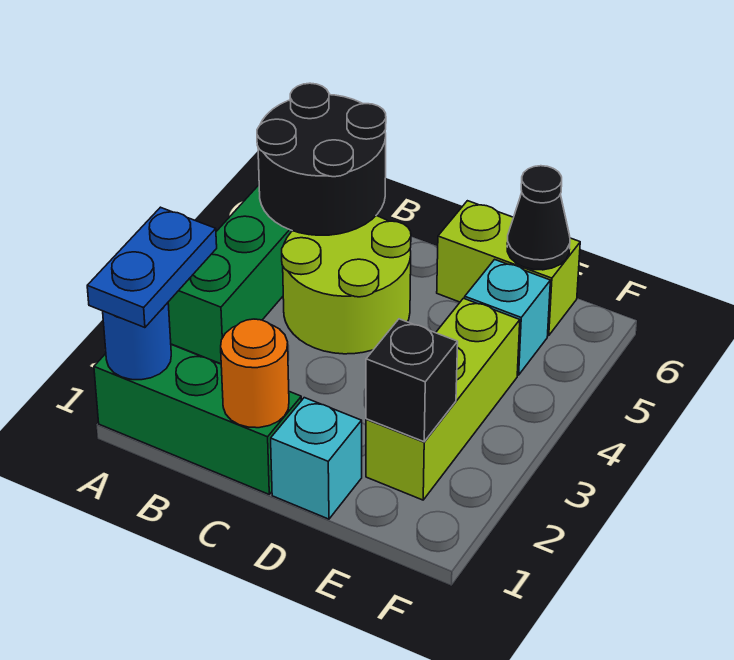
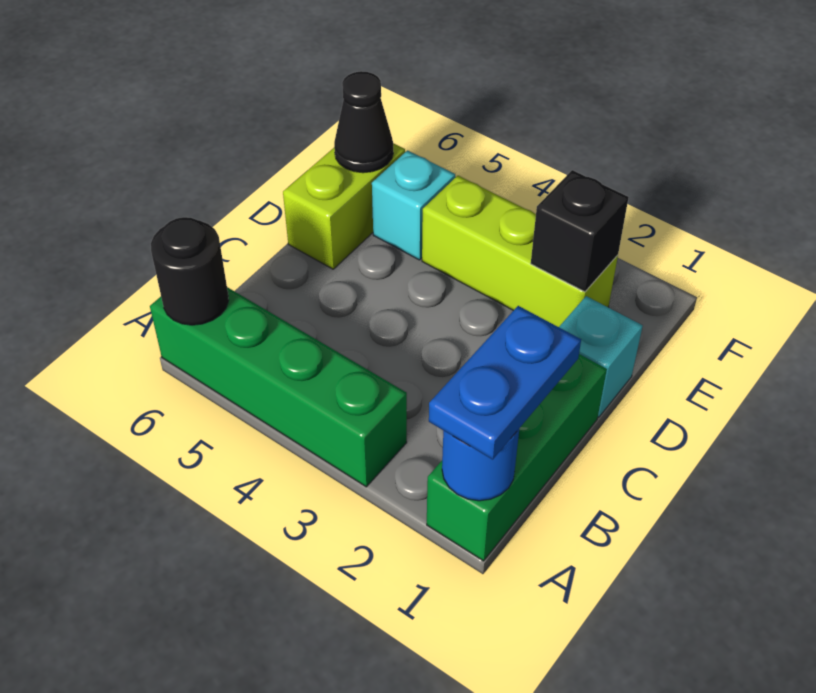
blue 1x2 plate [87,207,217,328] -> blue 1x2 plate turned to [429,306,581,459]
black 2x2 round brick [257,83,386,235] -> black 1x1 round brick [151,217,229,325]
lime 2x2 round brick [282,216,411,354] -> none
orange 1x1 round brick [221,319,289,428] -> none

